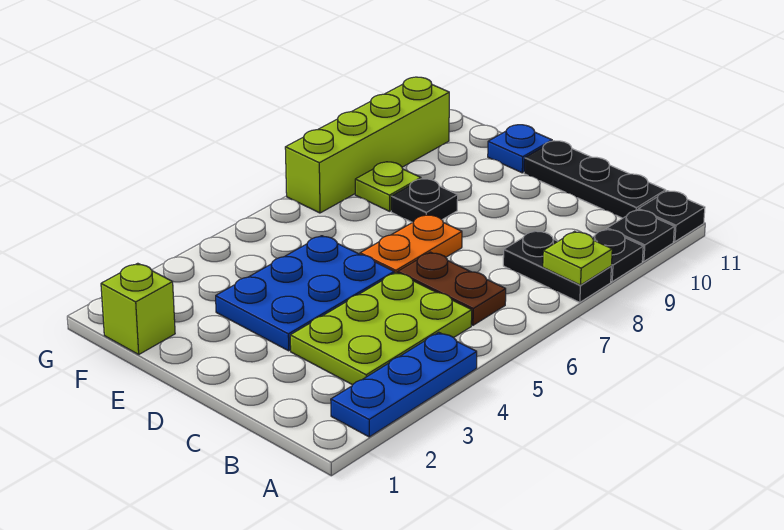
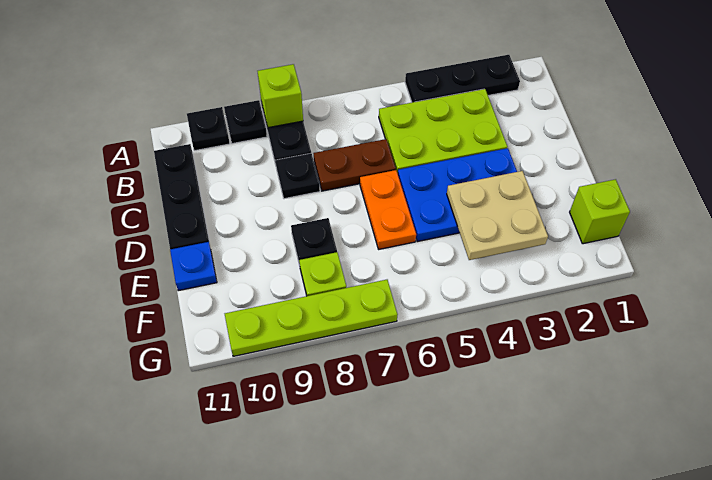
blue 1x3 plate [331,332,477,437] -> black 1x3 plate [405,55,520,102]
lime 1x1 plate [543,232,612,285] -> lime 1x1 brick [258,64,303,128]
black 1x1 plate [638,191,705,242] -> black 1x1 plate moved to [275,153,320,199]
brown 1x2 plate [398,252,506,325] -> brown 1x2 plate turned to [314,139,396,191]
orange 1x2 plate [360,214,462,273] -> orange 1x2 plate turned to [360,170,416,249]
none -> tan 2x2 plate [447,171,548,260]
lime 1x4 brick [285,77,449,213] -> lime 1x4 plate [225,280,398,356]

